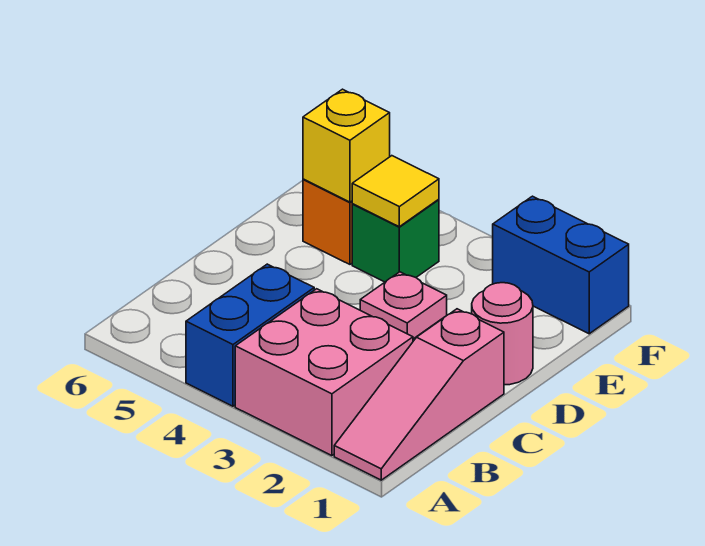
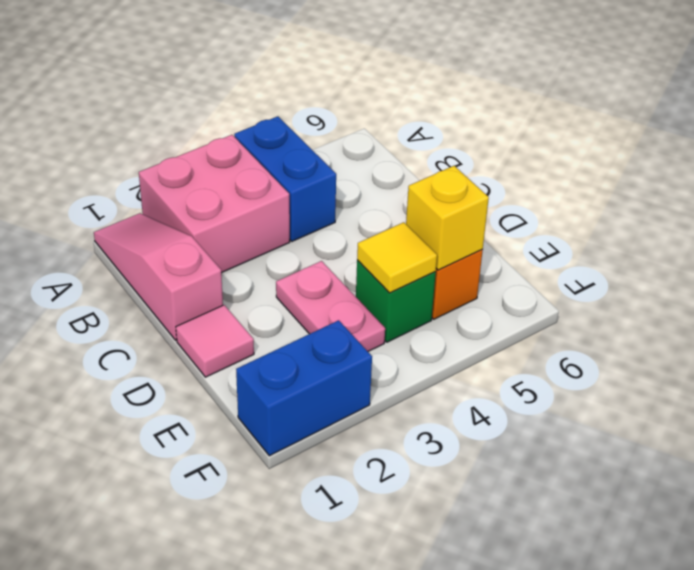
pink 1x1 round brick [472,283,533,385] -> pink 1x1 tile [176,305,254,377]
pink 1x1 plate [360,272,447,339] -> pink 1x2 plate [276,261,385,351]

